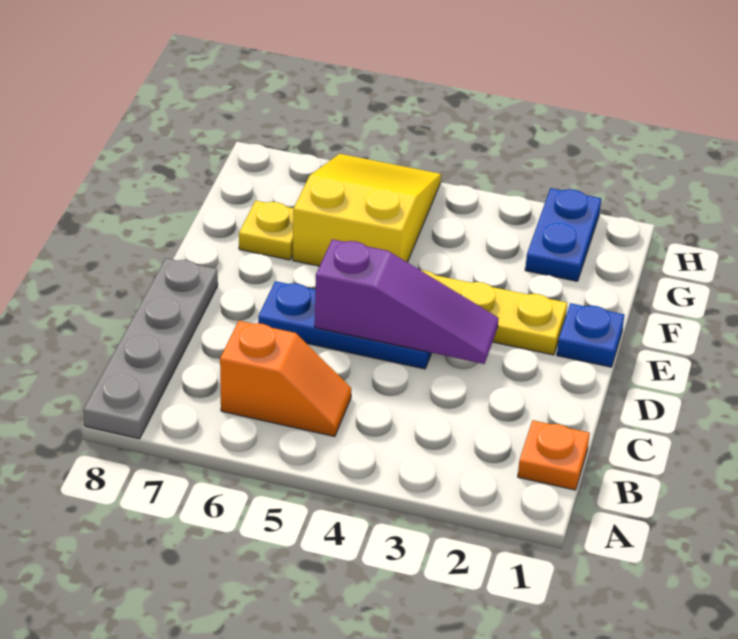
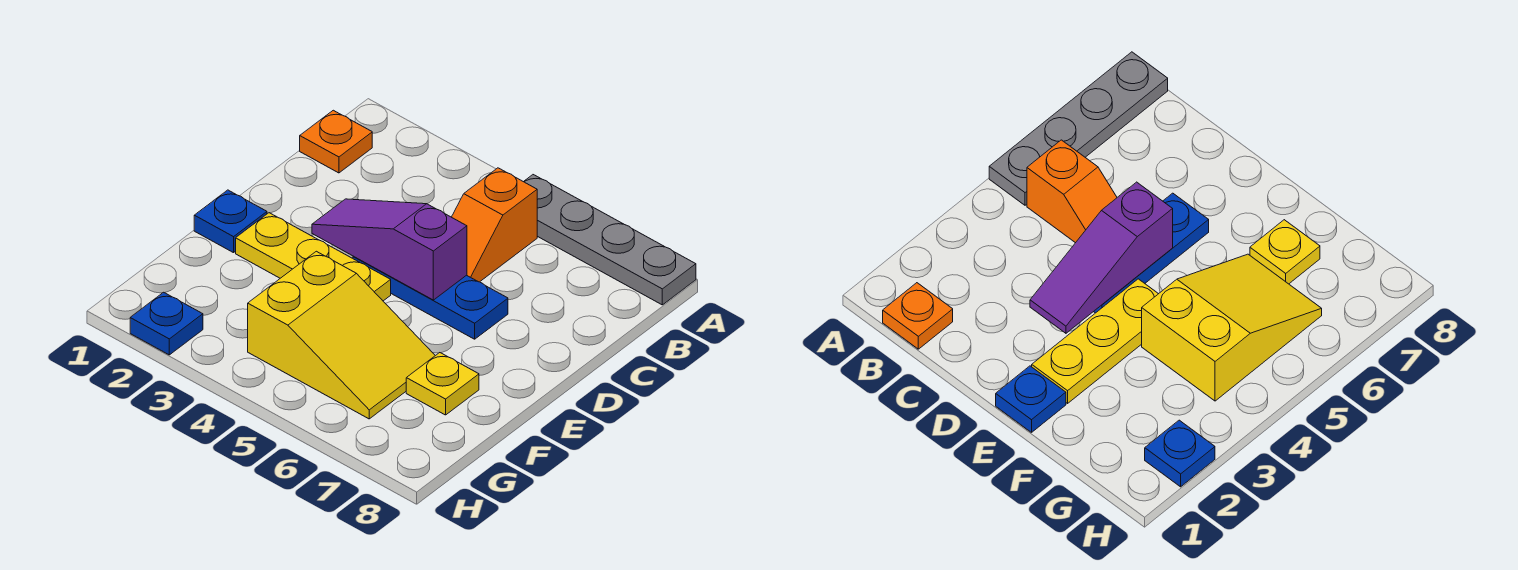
grey 1x4 plate [83,258,218,439] -> grey 1x4 plate turned to [524,175,696,305]
orange 1x2 slope [220,321,351,437] -> orange 1x2 slope turned to [452,168,537,282]
yellow 2x3 slope [293,154,441,266] -> yellow 2x3 slope turned to [248,251,435,419]
blue 1x2 plate [525,188,601,281] -> blue 1x1 plate [130,292,203,355]

